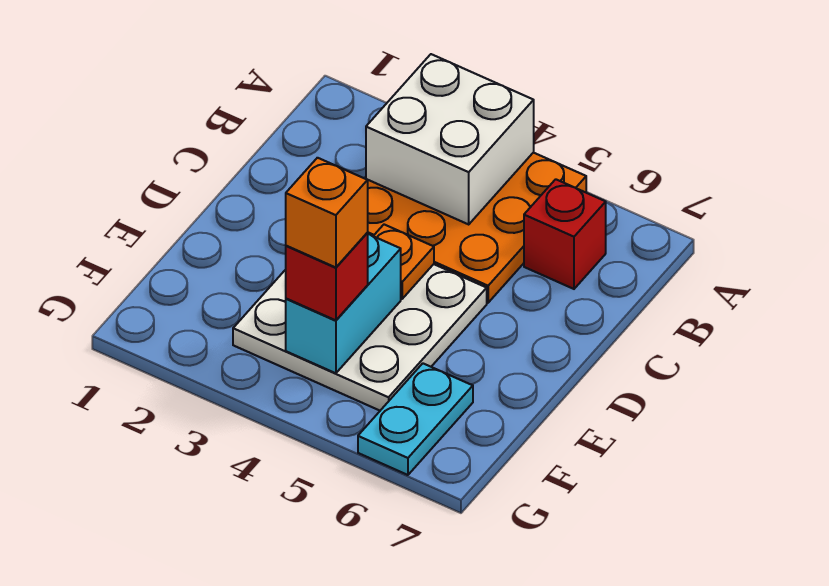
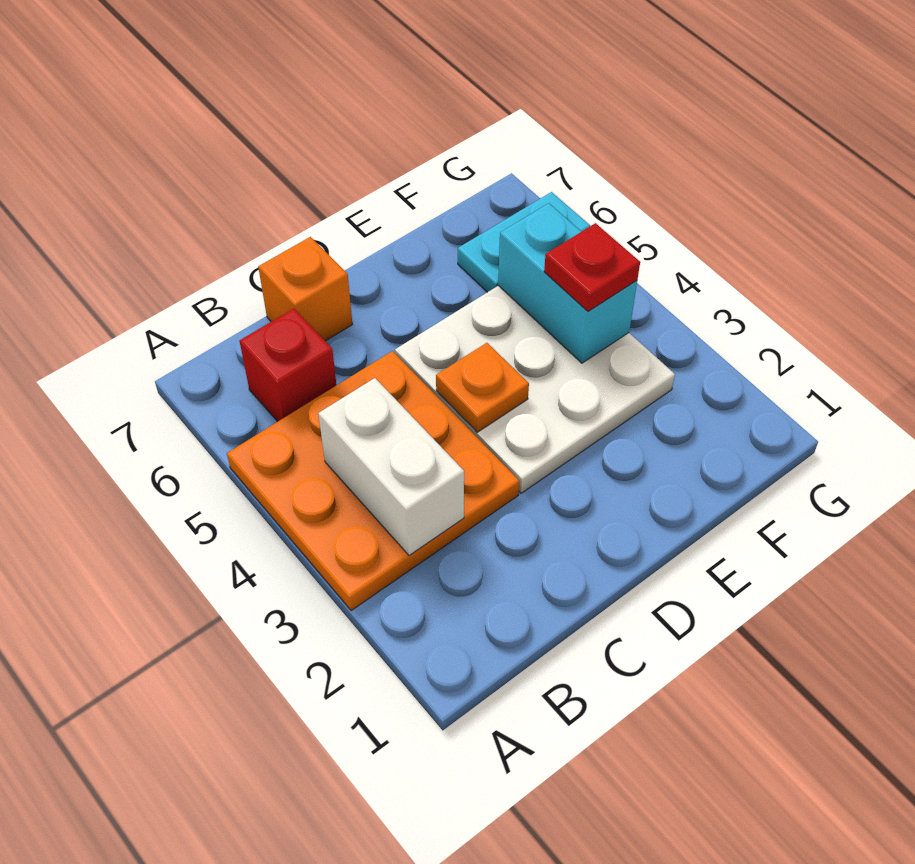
white 2x2 brick [366,54,534,224] -> white 1x2 brick [318,378,464,555]
cyan 1x2 brick [286,234,401,373] -> cyan 1x2 brick turned to [498,203,637,363]
red 1x1 brick [286,233,368,320] -> red 1x1 plate [544,223,640,311]
orange 1x1 brick [286,158,368,267] -> orange 1x1 brick moved to [258,237,352,341]

